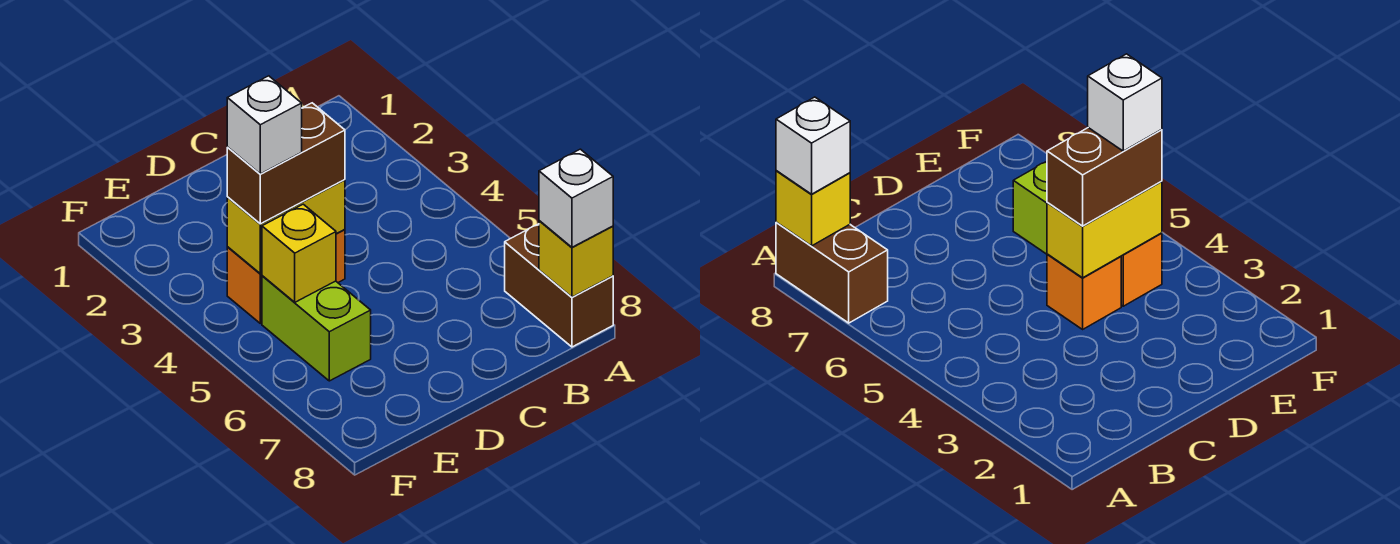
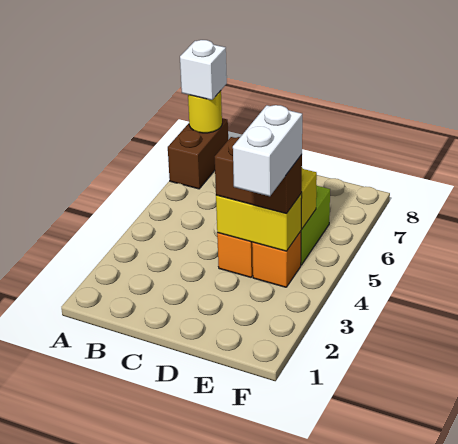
yellow 1x1 brick [539,221,613,297] -> yellow 1x1 round brick [188,91,222,133]
white 1x1 brick [227,76,302,174] -> white 1x2 brick [233,105,302,196]

